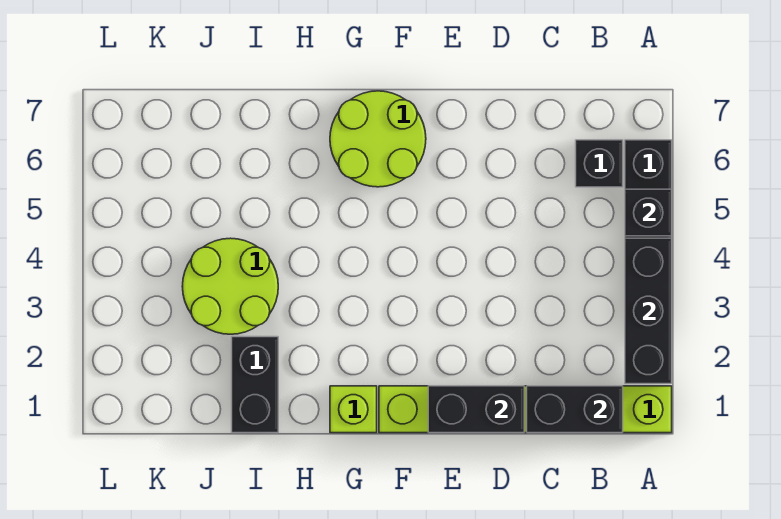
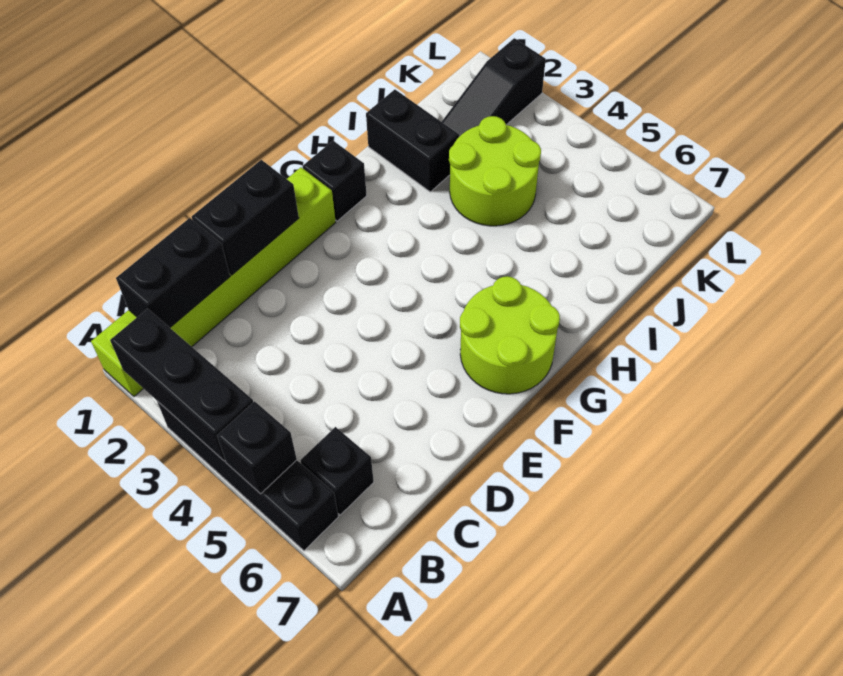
lime 1x1 brick [330,386,377,433] -> black 1x1 brick [303,141,367,221]
none -> black 1x3 slope [442,38,546,137]

